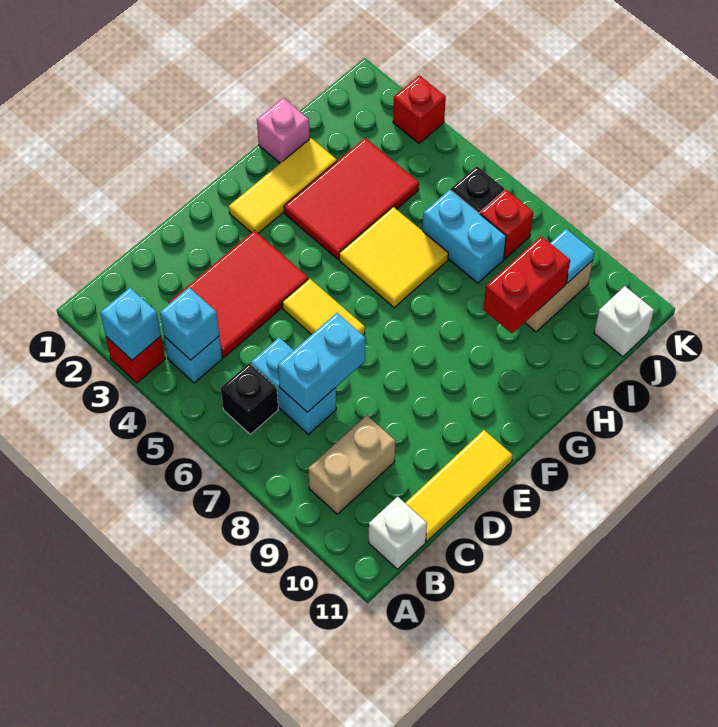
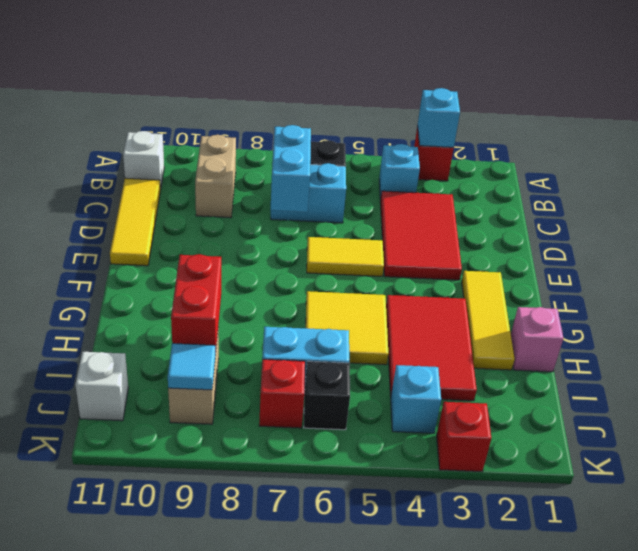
cyan 1x1 brick [160,288,219,360] -> cyan 1x1 brick moved to [391,365,441,433]

